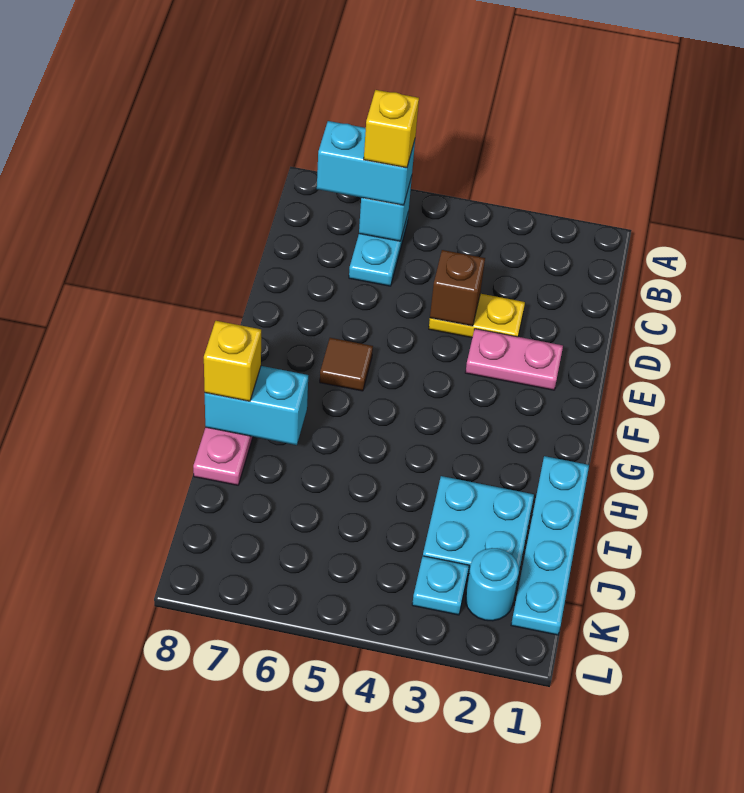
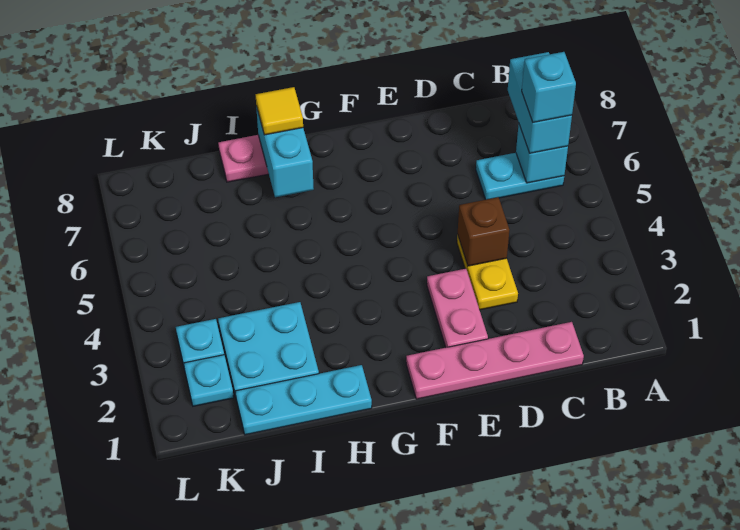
yellow 1x1 brick [364,90,419,168] -> cyan 1x1 brick [522,52,576,122]
none -> pink 1x4 plate [406,322,584,399]
brown 1x1 tile [320,338,373,391] -> none
cyan 1x4 plate [511,456,589,635] -> cyan 1x3 plate [235,365,372,435]
yellow 1x1 brick [204,321,261,401] -> yellow 1x1 tile [256,87,303,135]
cyan 1x1 round brick [466,548,519,621] -> cyan 1x1 plate [184,355,234,406]

